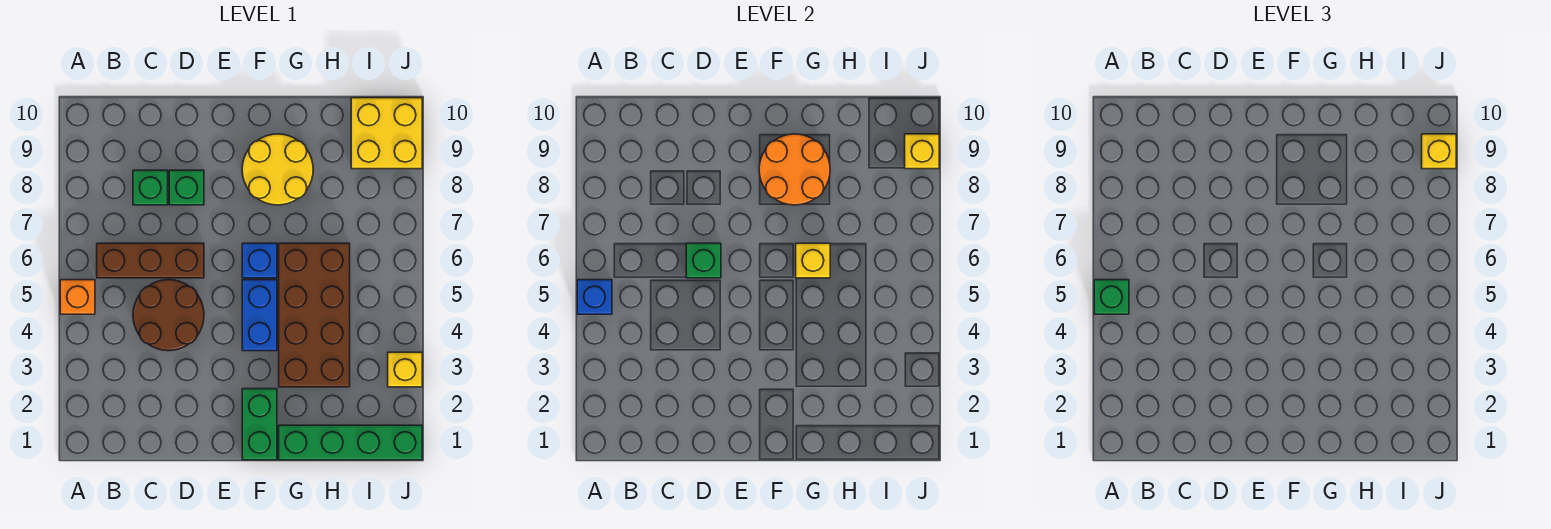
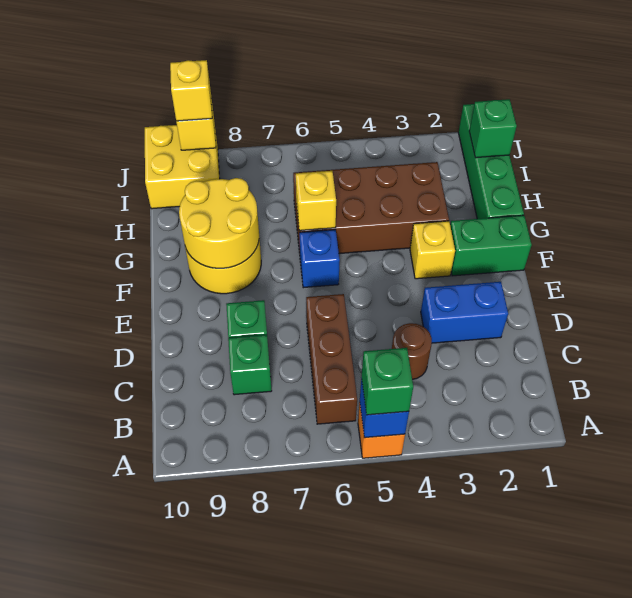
brown 2x2 round brick [133,280,204,351] -> brown 1x1 round brick [392,323,432,380]
green 1x1 brick [686,243,721,278] -> green 1x1 brick moved to [469,99,517,158]
blue 1x2 brick [242,280,277,351] -> blue 1x2 brick moved to [421,282,508,343]
orange 2x2 round brick [759,134,830,205] -> yellow 2x2 round brick [179,178,259,268]
yellow 1x1 brick [388,352,422,387] -> yellow 1x1 brick moved to [410,221,455,279]

